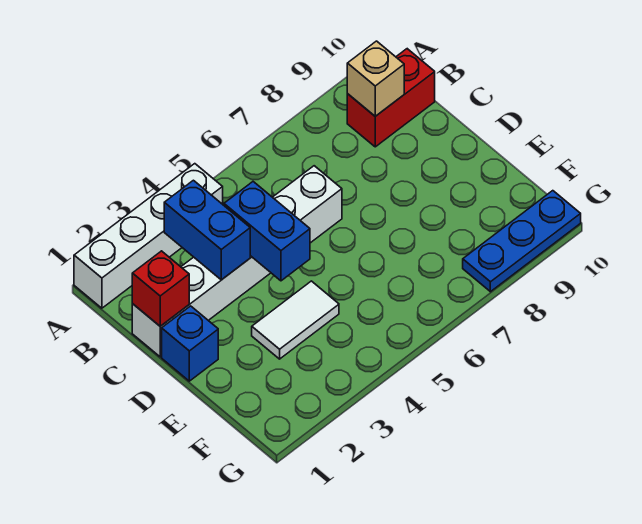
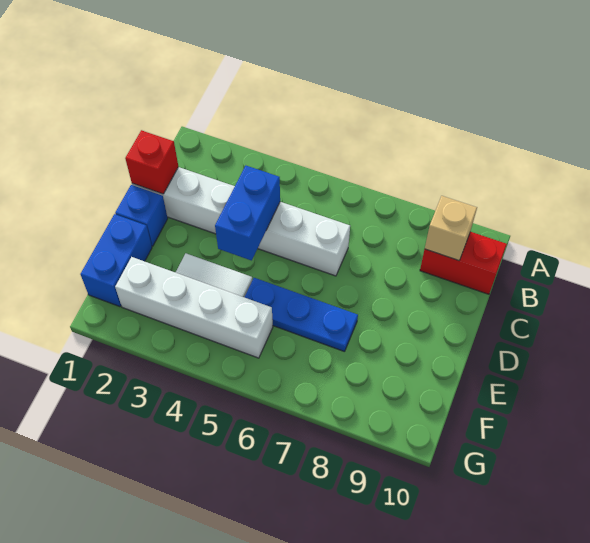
white 1x4 brick [74,164,223,308] -> white 1x4 brick moved to [115,257,273,358]
blue 1x2 brick [164,180,250,280] -> blue 1x2 brick moved to [80,214,152,307]
blue 1x3 plate [463,191,581,292] -> blue 1x3 plate moved to [245,278,358,352]

